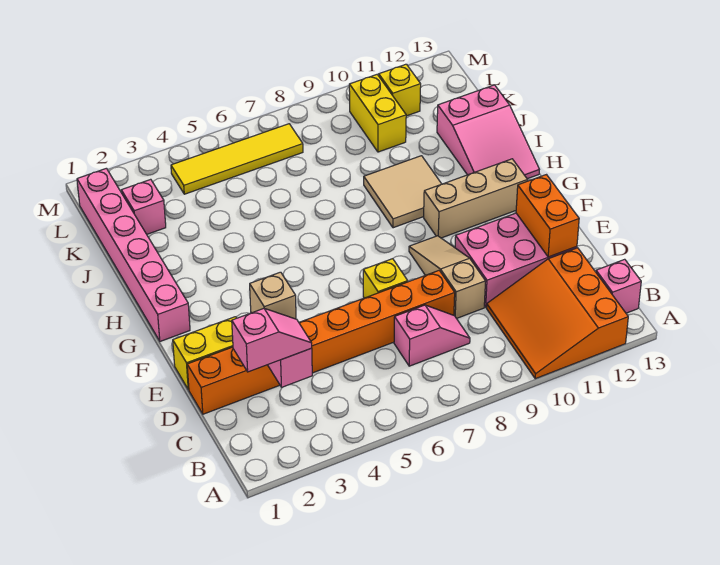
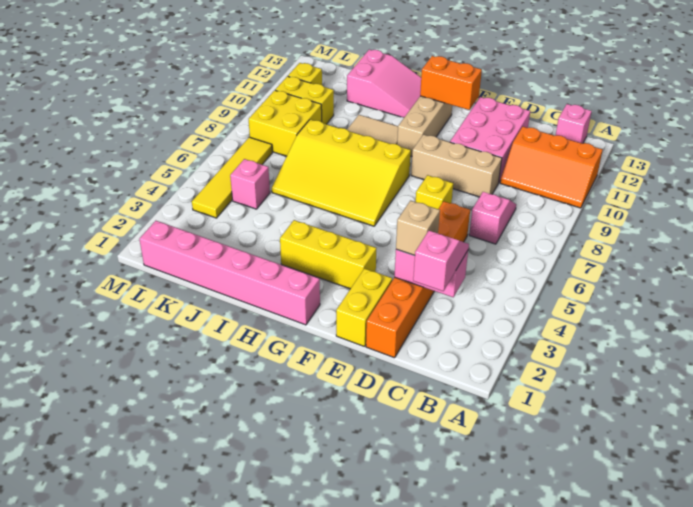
orange 3x3 slope [487,248,628,379] -> orange 2x3 slope [500,127,603,208]
orange 1x8 brick [187,271,455,414] -> orange 1x6 brick [366,201,470,358]
tan 1x3 slope [409,236,486,318] -> tan 1x3 brick [411,135,502,197]
orange 1x2 brick [516,175,579,257] -> orange 1x2 brick moved to [420,56,482,110]
none -> yellow 1x3 brick [280,220,376,289]
none -> yellow 3x4 slope [272,120,411,226]
pink 1x1 brick [121,179,166,234] -> pink 1x1 brick moved to [230,159,270,209]
none -> yellow 2x2 brick [249,90,322,156]

